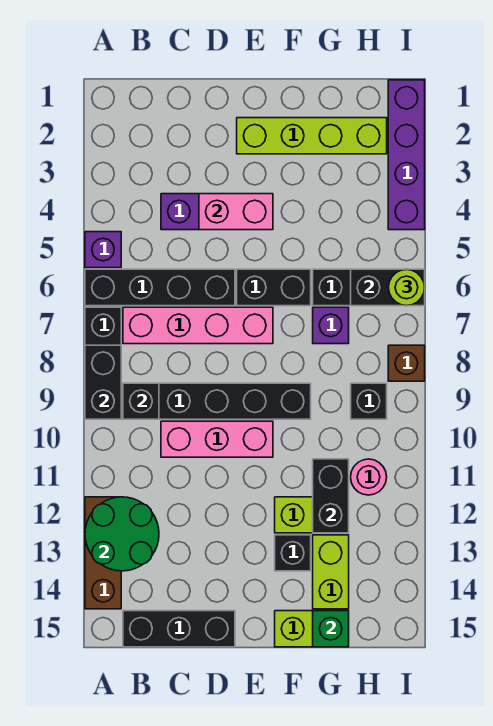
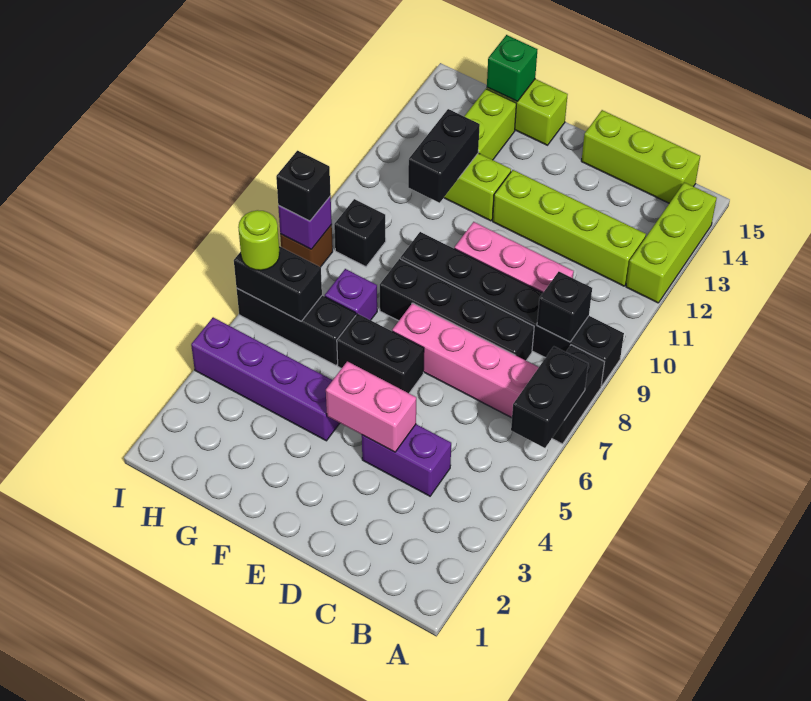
purple 1x1 brick [85,232,121,268] -> purple 1x1 brick moved to [278,196,332,249]
black 1x4 brick [85,269,235,306] -> black 1x4 brick moved to [380,259,534,360]
black 1x2 brick [85,345,121,419] -> black 1x2 brick moved to [511,347,588,448]
brown 1x3 brick [85,497,121,609] -> lime 1x3 brick [626,182,717,303]
green 2x2 round brick [85,497,159,571] -> none
black 1x3 brick [123,611,235,647] -> lime 1x3 brick [581,110,700,203]
lime 1x4 brick [237,118,387,154] -> lime 1x4 brick moved to [493,170,646,286]
black 1x1 brick [275,535,311,571] -> black 1x1 brick moved to [276,151,331,221]
pink 1x1 round brick [351,459,387,495] -> none
purple 1x4 brick [388,80,425,230] -> purple 1x4 brick turned to [191,317,340,441]

